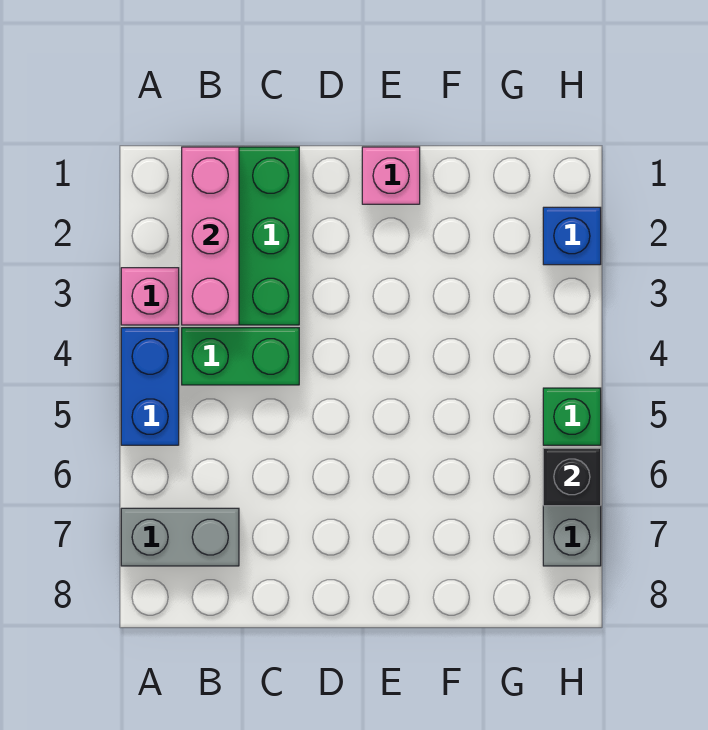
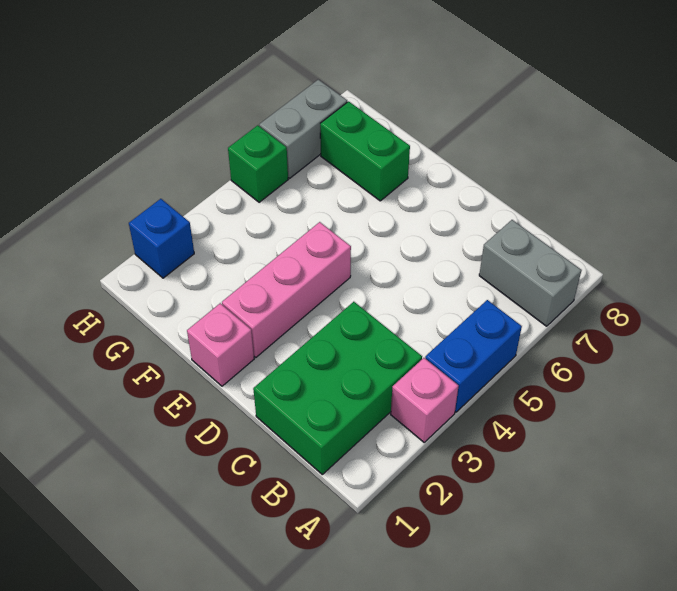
pink 1x3 brick [182,147,239,325] -> pink 1x3 brick moved to [222,222,351,358]
green 1x2 brick [182,328,299,385] -> green 1x2 brick moved to [320,101,410,201]
black 1x1 brick [543,448,601,506] -> none

